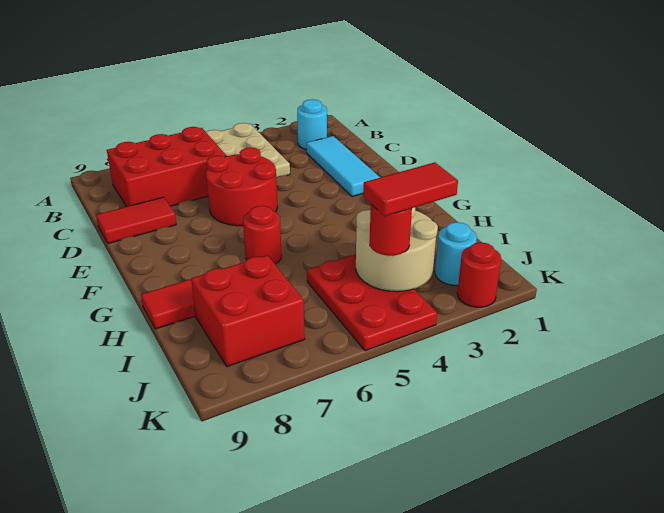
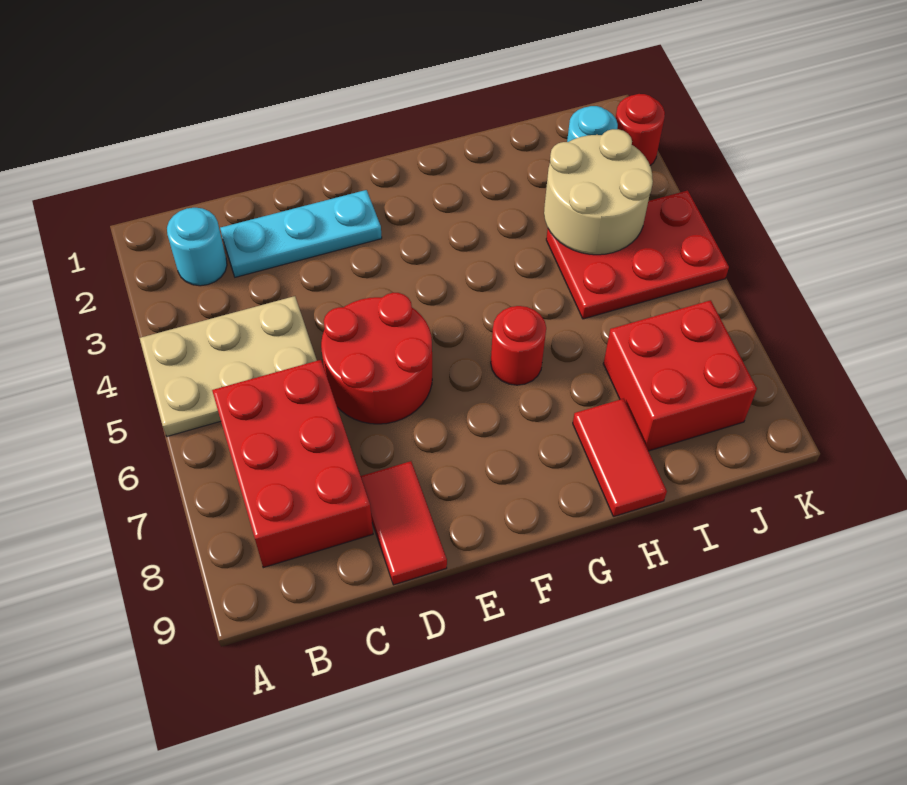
cyan 1x3 tile [307,136,380,197] -> cyan 1x3 plate [220,190,382,277]
red 1x2 tile [363,162,458,216] -> none
red 1x1 round brick [370,204,412,256] -> none

